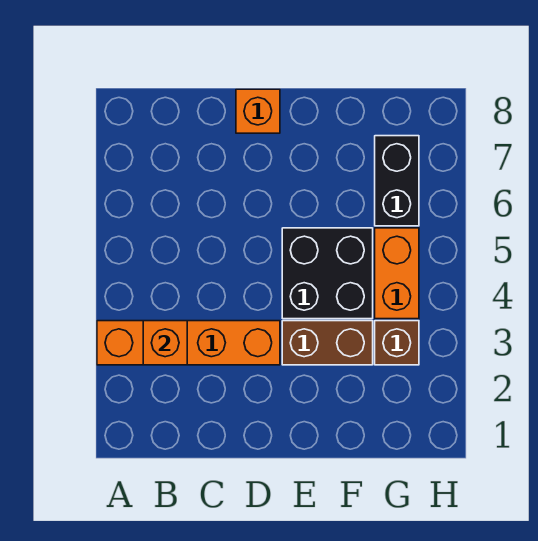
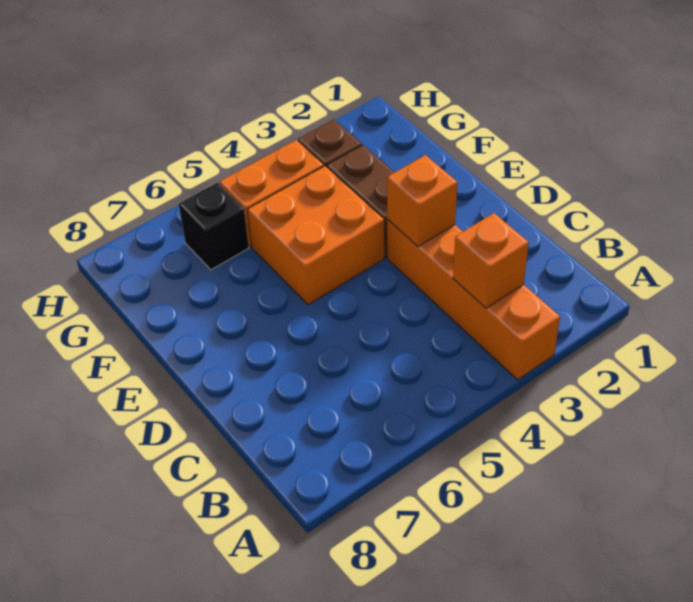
orange 1x1 brick [236,89,280,133] -> orange 1x1 brick moved to [387,155,457,247]
black 2x2 brick [282,228,373,319] -> orange 2x2 brick [248,166,384,305]
black 1x2 brick [375,136,419,226] -> black 1x1 brick [179,183,249,270]

